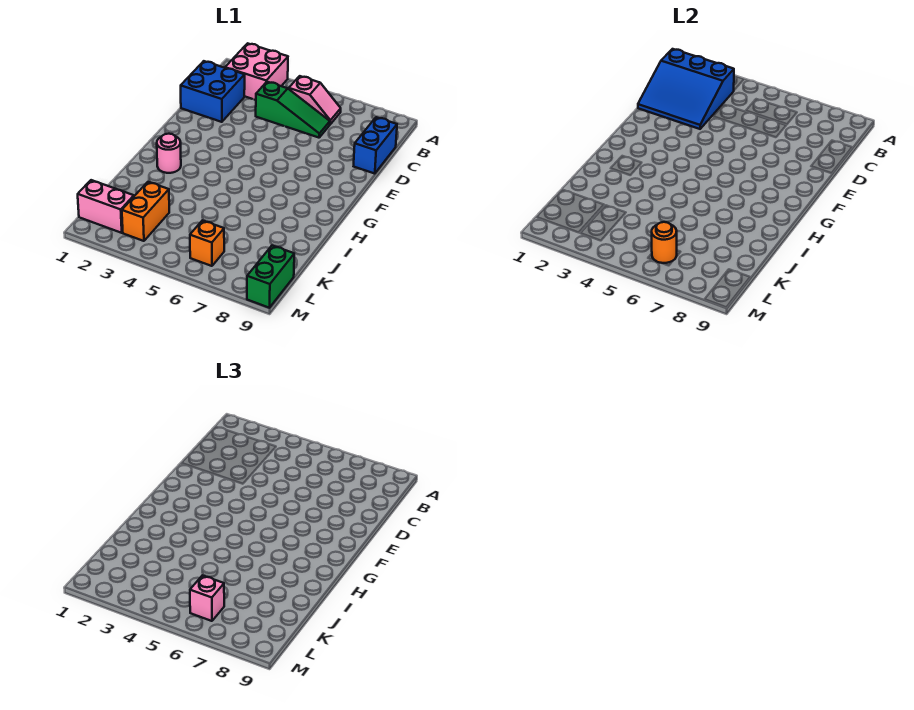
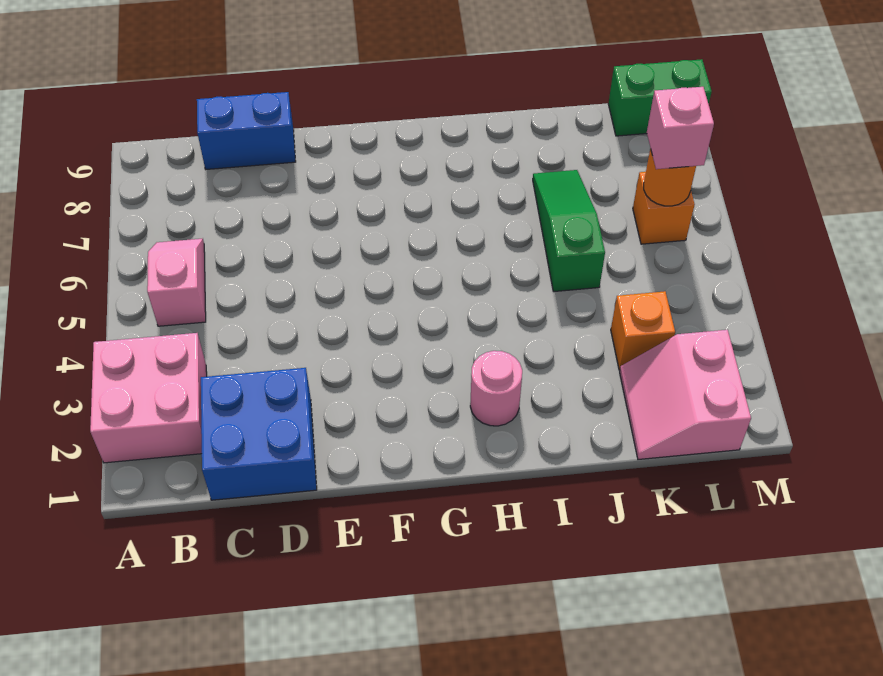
blue 3x3 slope [638,49,734,129] -> none
green 1x3 slope [256,82,330,138] -> green 1x3 slope moved to [533,170,605,291]
orange 1x2 brick [122,182,169,241] -> orange 1x1 brick [611,291,675,370]

